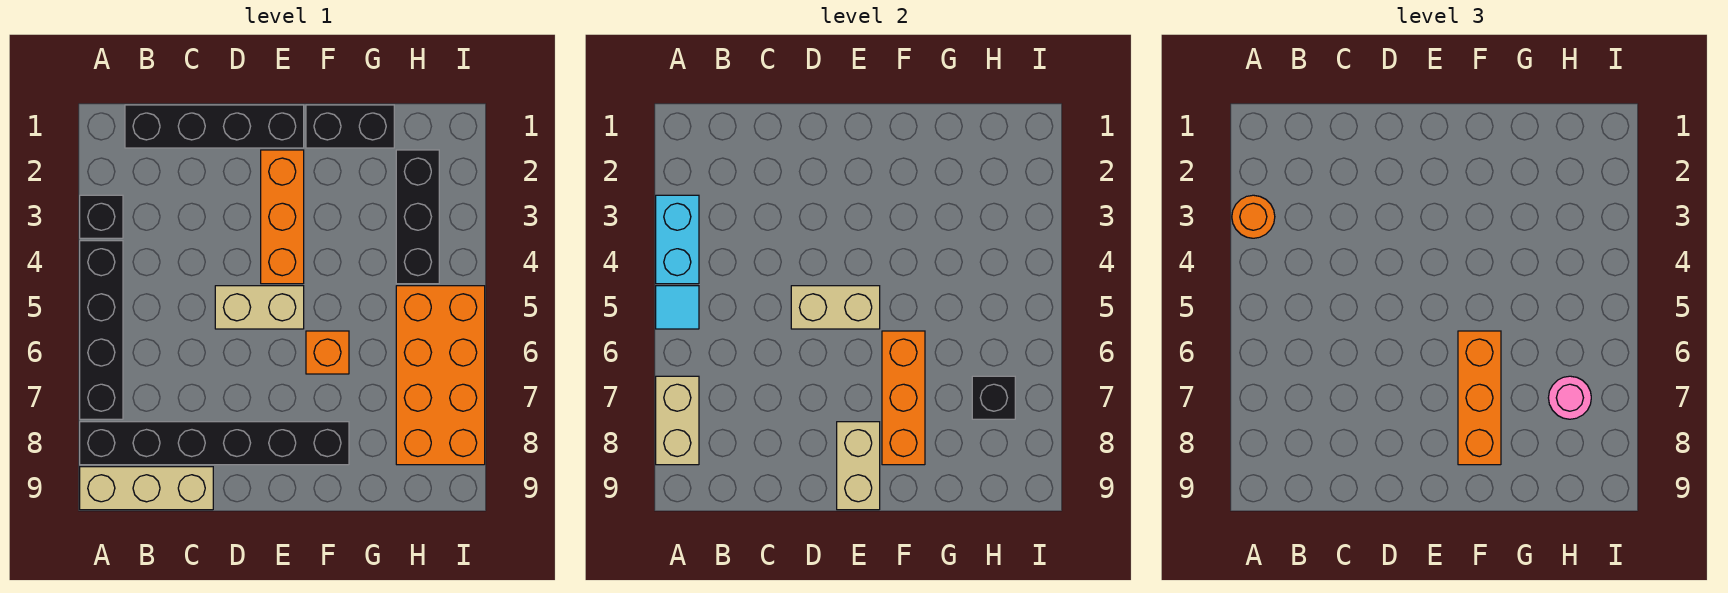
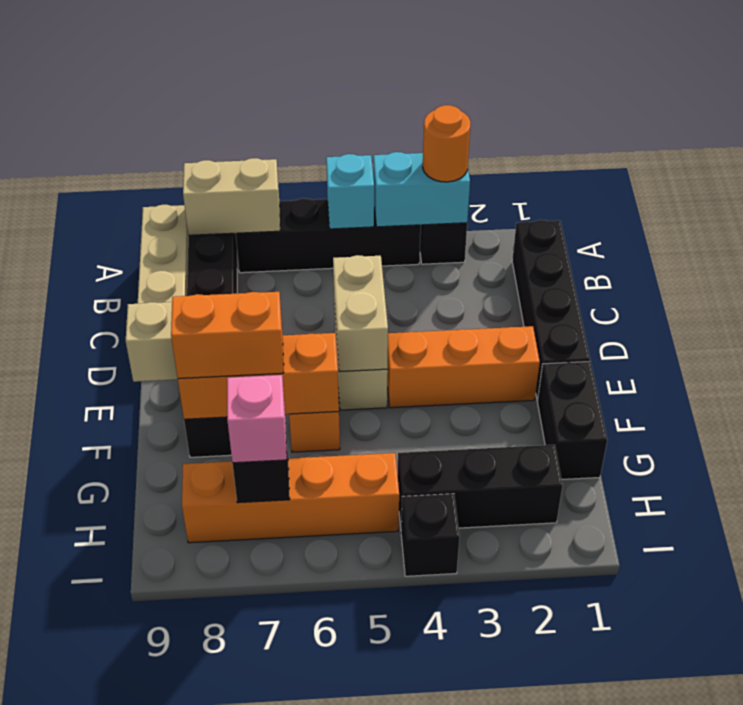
cyan 1x1 tile [656,286,699,329] -> cyan 1x1 brick [326,154,374,229]
orange 1x3 brick [1458,331,1501,465] -> orange 1x2 brick [171,292,284,379]
orange 2x4 brick [396,286,485,465] -> orange 1x4 brick [182,453,399,543]
pink 1x1 round brick [1548,376,1591,419] -> pink 1x1 brick [227,375,287,463]
none -> black 1x1 brick [401,494,460,576]

